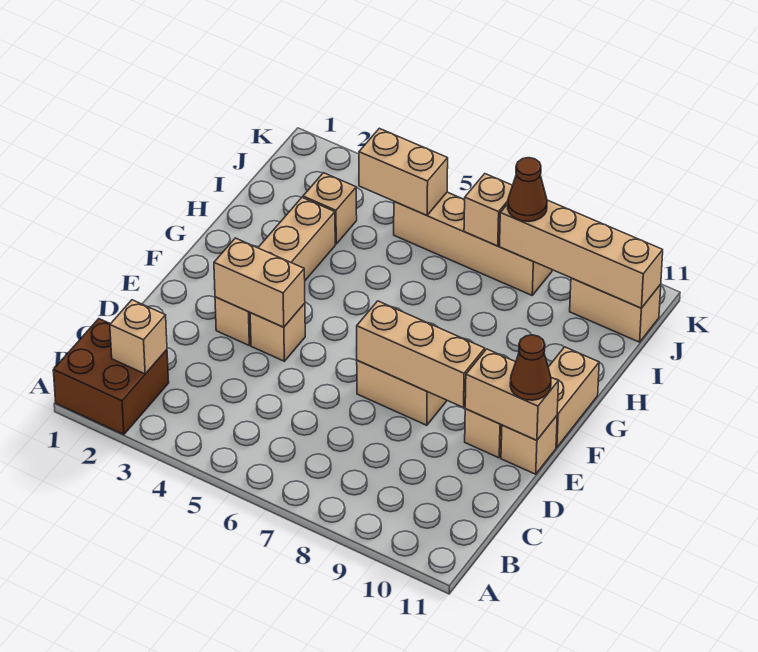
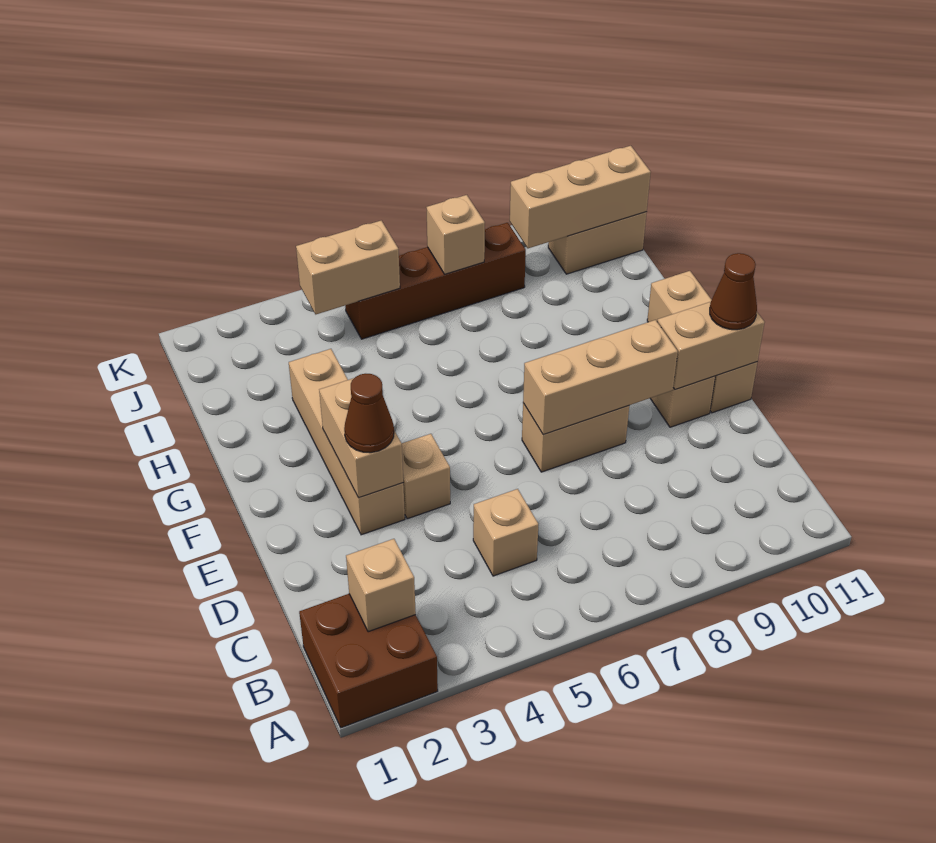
tan 1x2 brick [214,238,305,327] -> tan 1x2 brick turned to [319,378,403,498]
tan 1x1 brick [303,173,357,244] -> tan 1x1 brick moved to [473,489,538,576]
tan 1x4 brick [394,192,552,295] -> brown 1x4 brick [345,223,526,339]
tan 1x4 brick [500,200,663,308] -> tan 1x3 brick [510,146,651,248]
brown 1x1 cone [508,158,547,222] -> brown 1x1 cone moved to [344,374,394,453]

